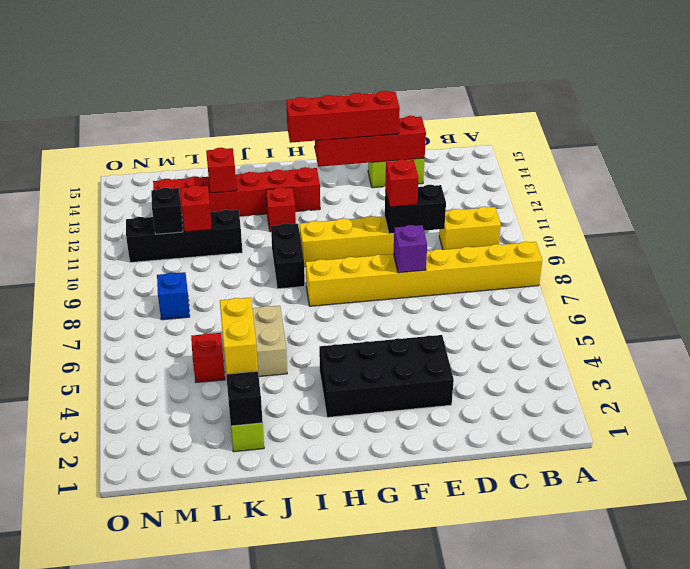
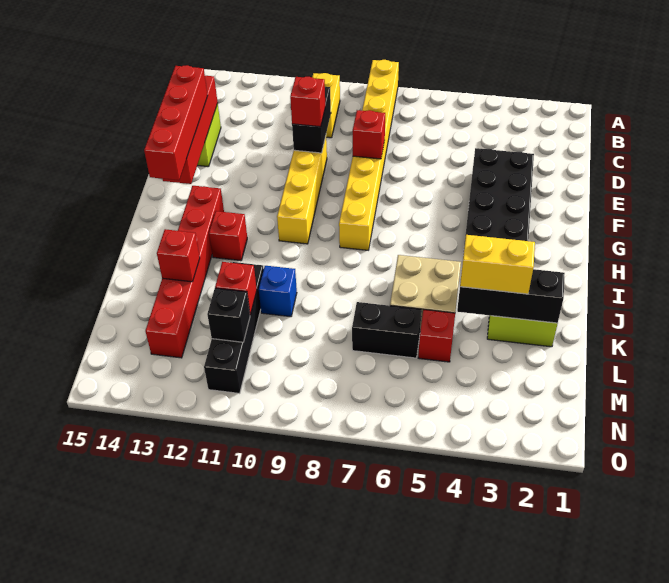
purple 1x1 brick [393,225,427,273] -> red 1x1 brick [353,110,385,159]
black 1x2 brick [271,223,305,289] -> black 1x2 brick moved to [352,302,422,358]
blue 1x1 brick [157,272,190,320] -> blue 1x1 brick moved to [259,266,297,317]

